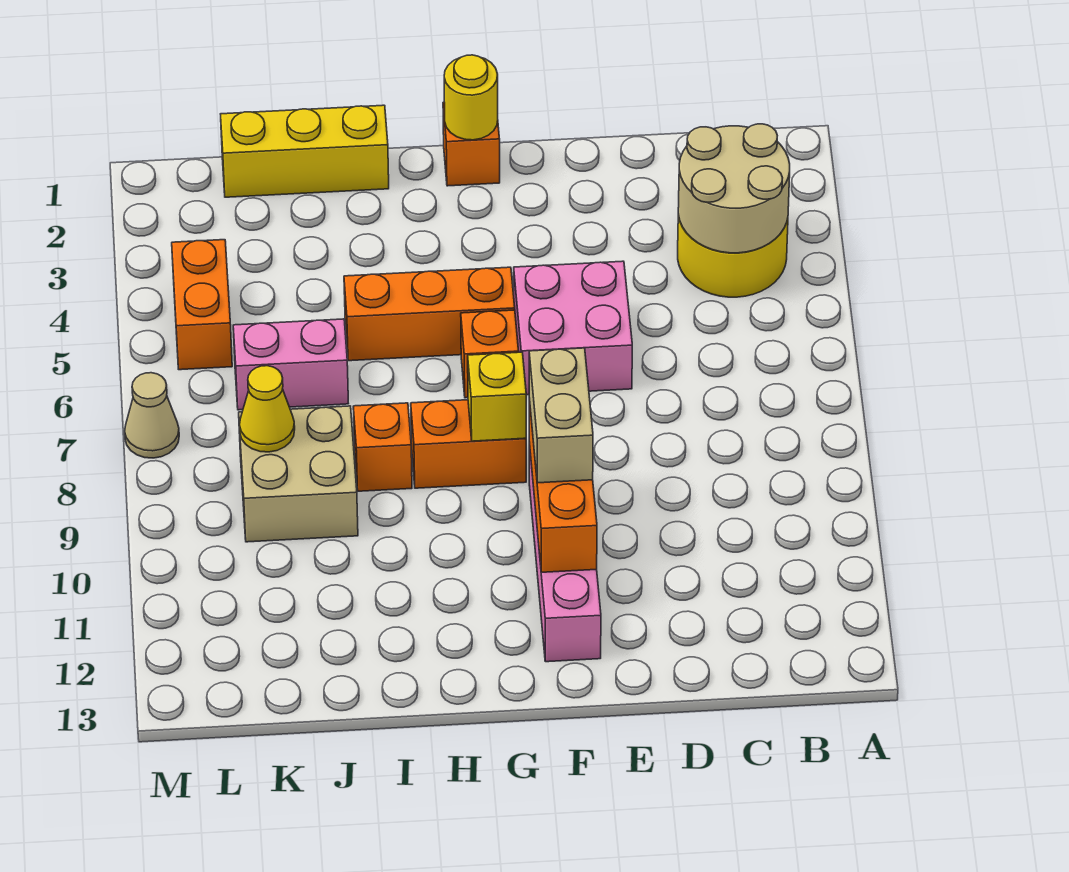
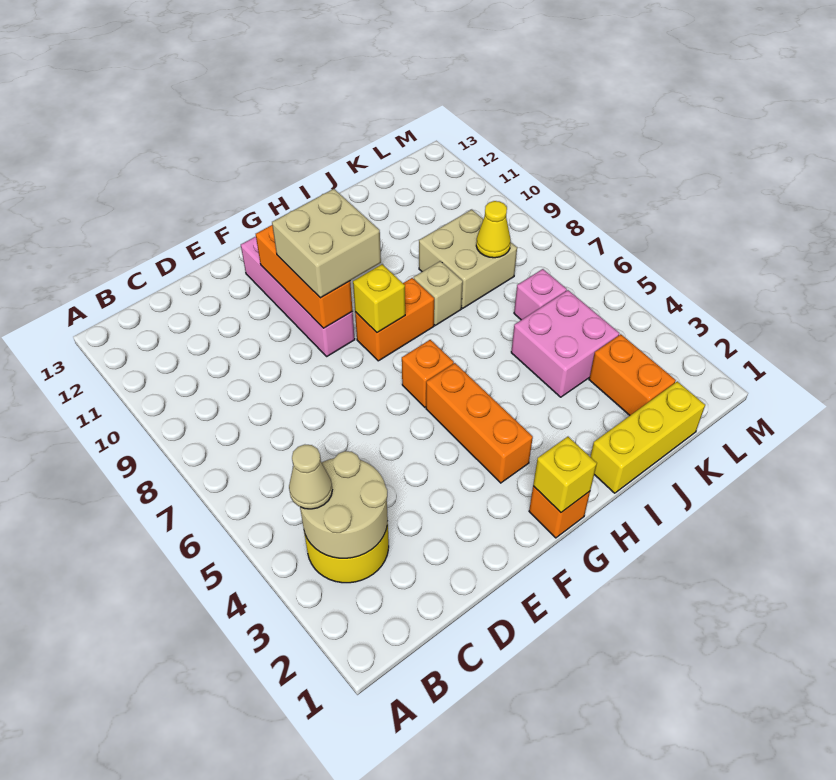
pink 2x2 brick [514,261,632,395] -> pink 2x2 brick moved to [511,290,619,397]
tan 1x2 brick [529,348,593,483] -> tan 2x2 brick [272,189,381,298]
yellow 1x1 round brick [444,55,498,140] -> yellow 1x1 brick [533,437,597,512]
orange 1x3 brick [344,267,515,361] -> orange 1x3 brick turned to [426,363,533,483]
orange 1x1 brick [353,403,412,491] -> tan 1x1 brick [414,261,463,325]
pink 1x2 brick [233,319,349,410] -> pink 1x1 brick [514,269,567,320]
orange 1x2 brick [172,240,232,370] -> orange 1x2 brick moved to [589,334,676,415]
tan 1x1 cone [125,373,179,458] -> tan 1x1 cone moved to [289,445,332,509]

